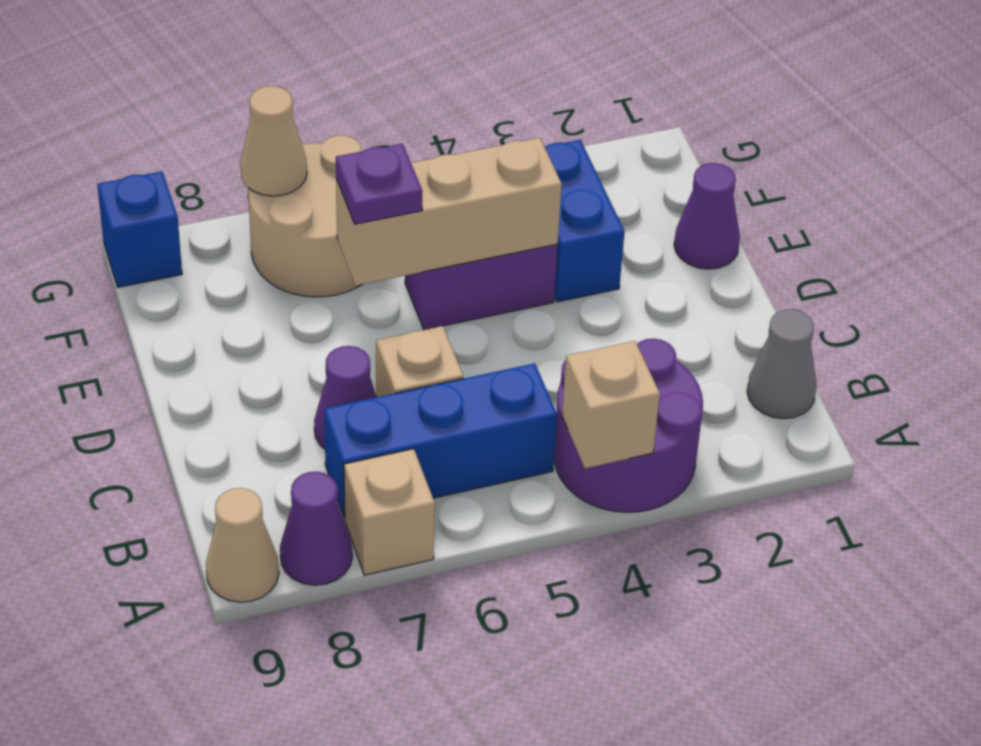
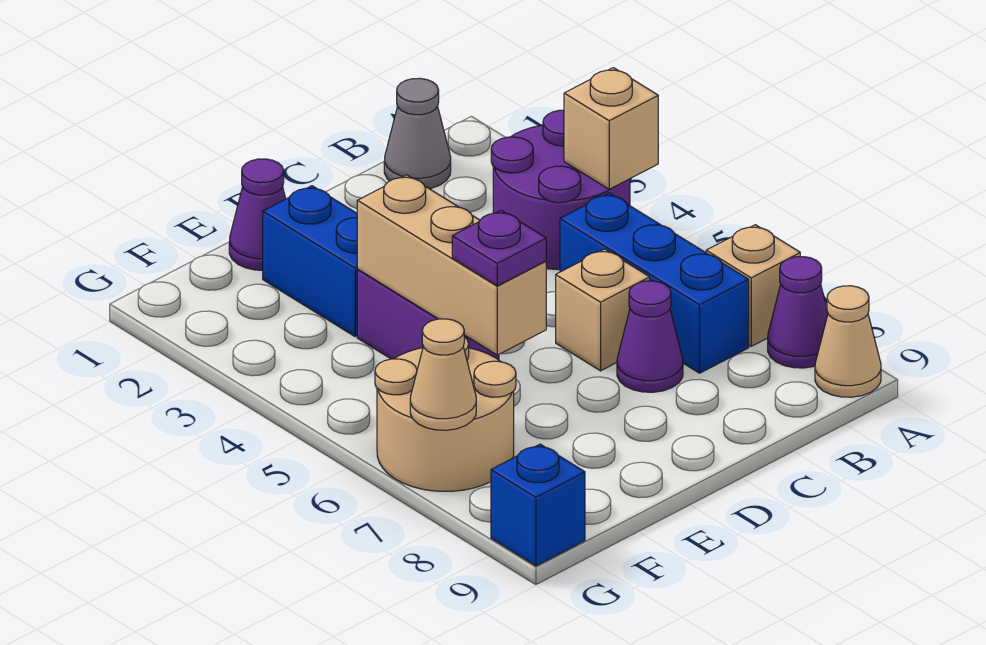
blue 1x2 brick [545,140,625,302] -> blue 1x2 brick turned to [263,186,358,336]

